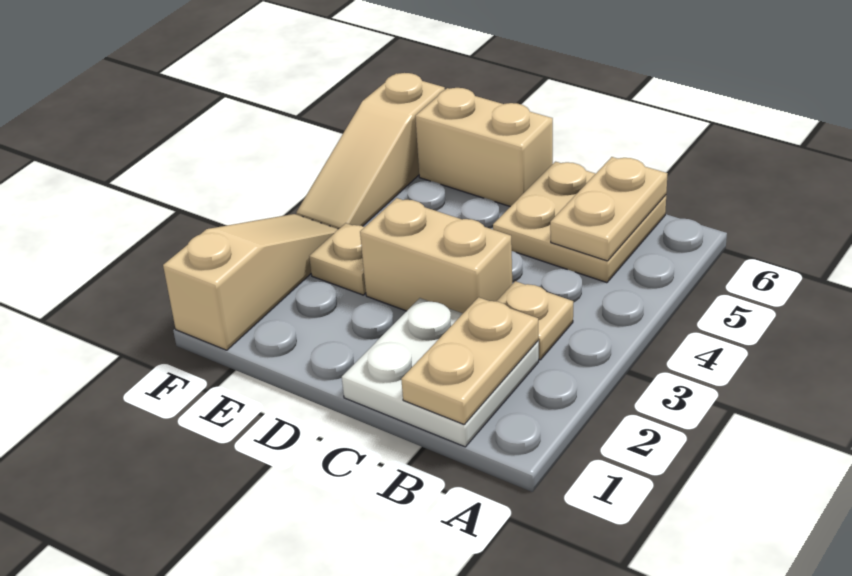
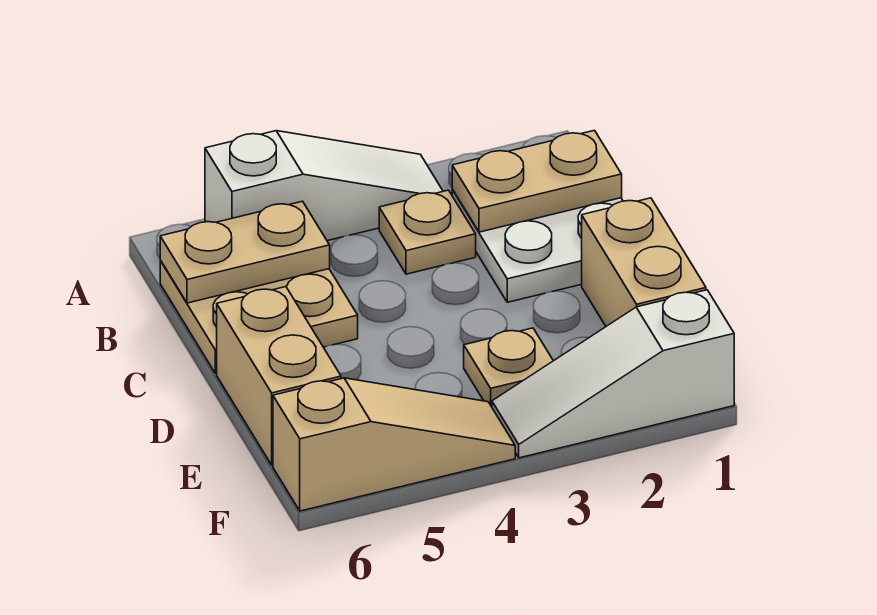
none -> white 1x3 slope [205,131,443,241]
tan 1x2 brick [360,198,512,313] -> tan 1x2 brick moved to [582,198,706,326]
tan 1x3 slope [163,214,338,350] -> white 1x3 slope [492,290,734,458]

